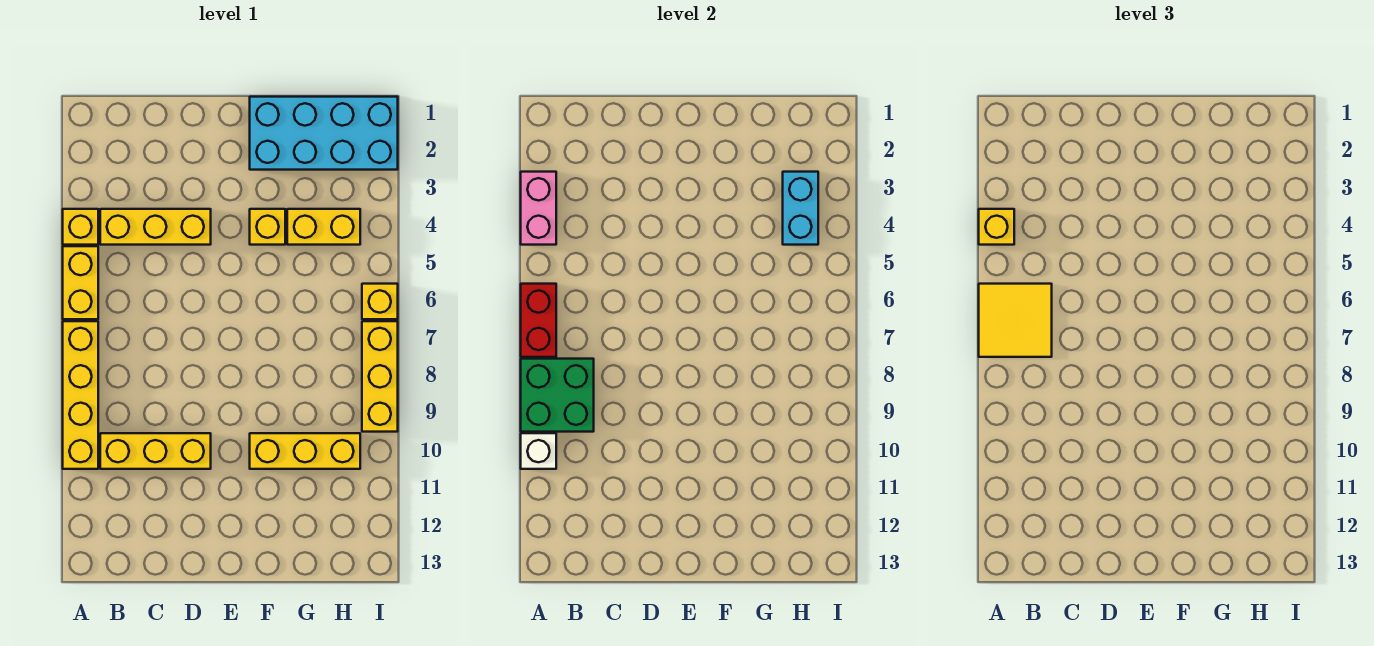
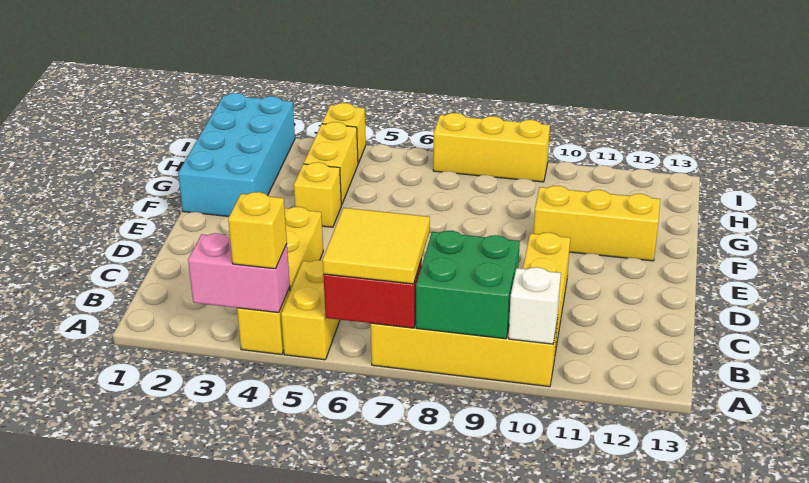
yellow 1x2 brick [63,246,98,319] -> yellow 1x2 brick turned to [281,260,340,360]
yellow 1x3 brick [250,433,360,469] -> yellow 1x3 brick turned to [534,186,660,261]
cyan 1x2 brick [783,172,818,245] -> none
yellow 1x1 brick [362,284,398,319] -> yellow 1x1 brick moved to [322,103,366,163]

